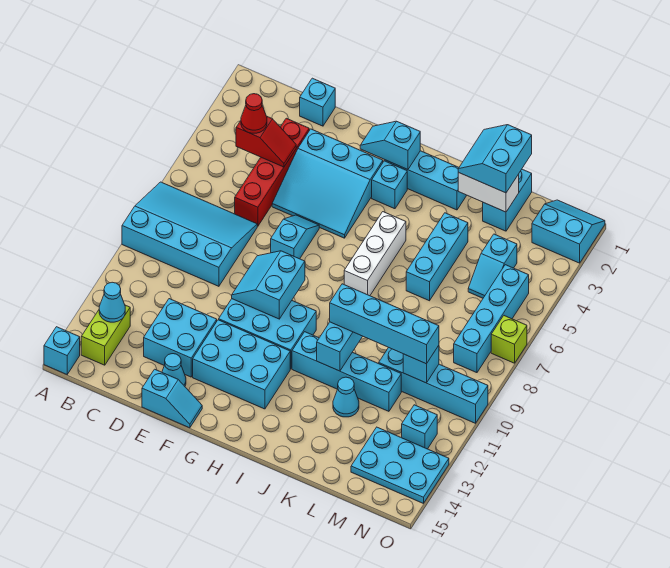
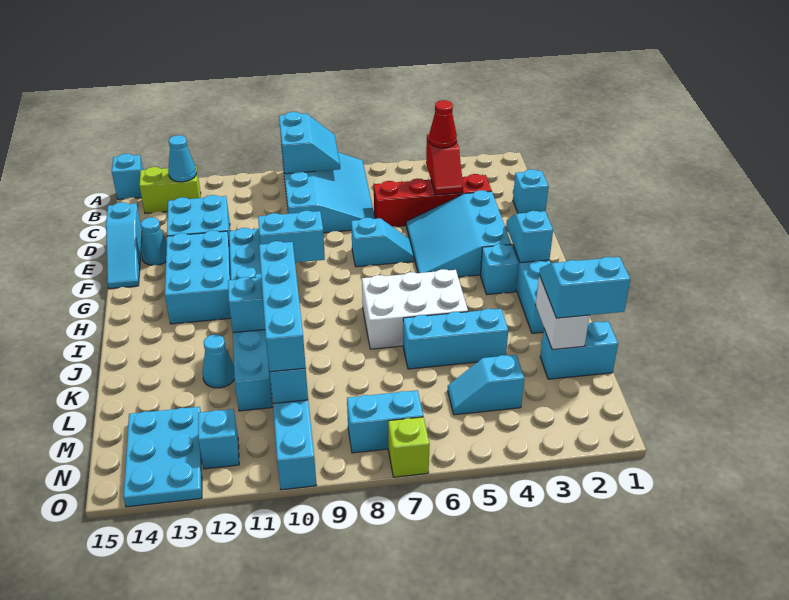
cyan 1x2 slope [142,369,202,428] -> cyan 1x3 slope [106,202,142,289]
white 1x3 brick [344,212,406,296] -> white 2x3 brick [362,269,468,349]
cyan 2x2 slope [532,200,605,263] -> cyan 2x2 slope moved to [279,112,340,174]
cyan 1x4 brick [454,265,529,373] -> cyan 1x2 brick [347,390,423,453]

